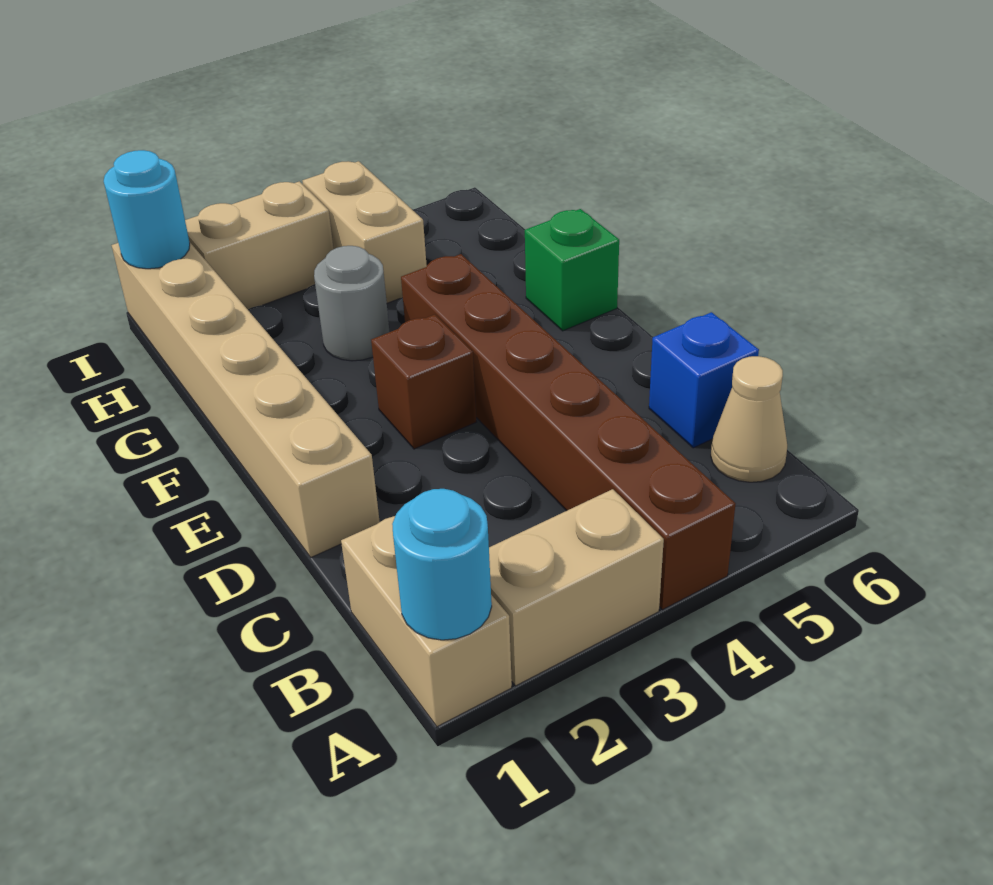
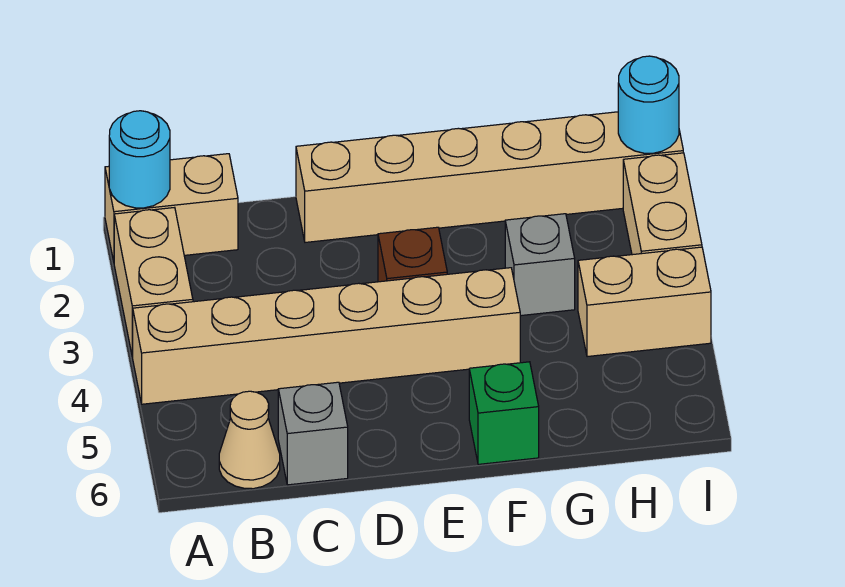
brown 1x6 brick [401,254,736,610] -> tan 1x6 brick [133,268,520,404]
blue 1x1 brick [649,312,759,448] -> grey 1x1 brick [278,382,348,485]
grey 1x1 round brick [314,246,389,361] -> grey 1x1 brick [505,214,575,316]

